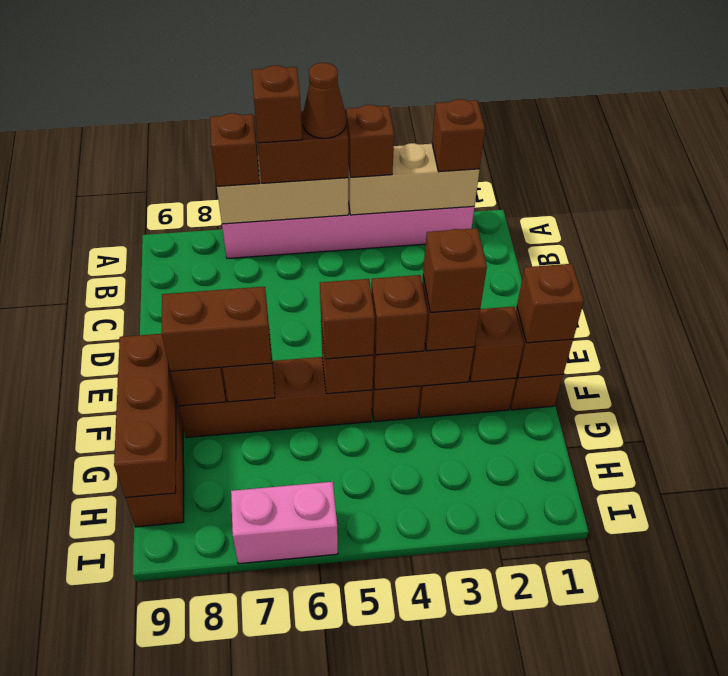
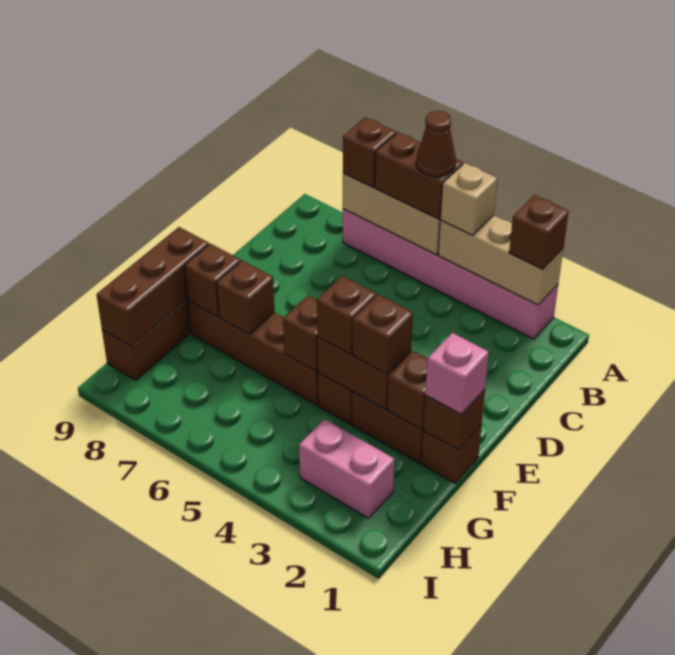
brown 1x1 brick [346,105,394,177] -> tan 1x1 brick [440,163,497,235]
brown 1x1 brick [252,65,302,143] -> none
brown 1x1 brick [517,264,584,343] -> pink 1x1 brick [425,333,489,414]
brown 1x1 brick [423,228,487,312] -> none
brown 1x1 brick [320,279,375,359] -> none
brown 1x2 brick [162,287,271,371] -> none
pink 1x2 brick [231,482,338,564] -> pink 1x2 brick moved to [299,419,395,518]

